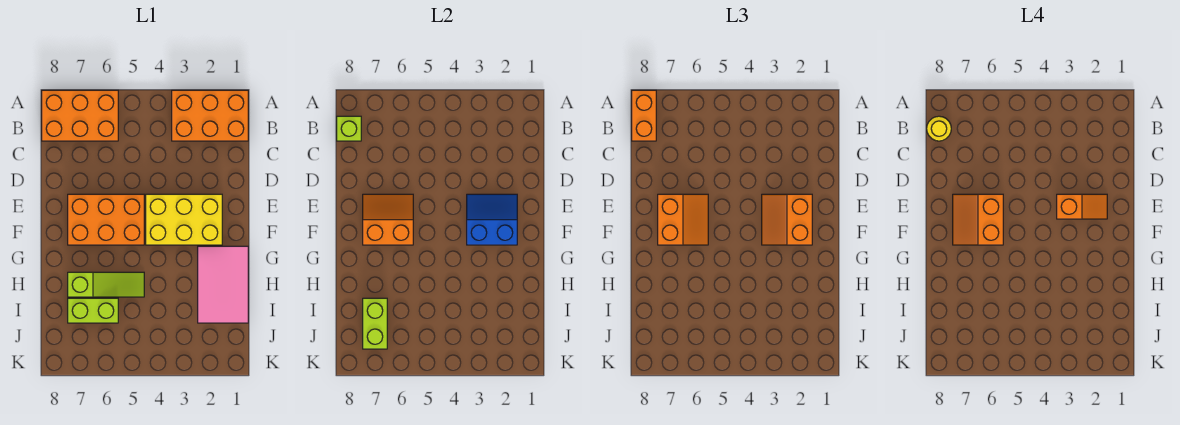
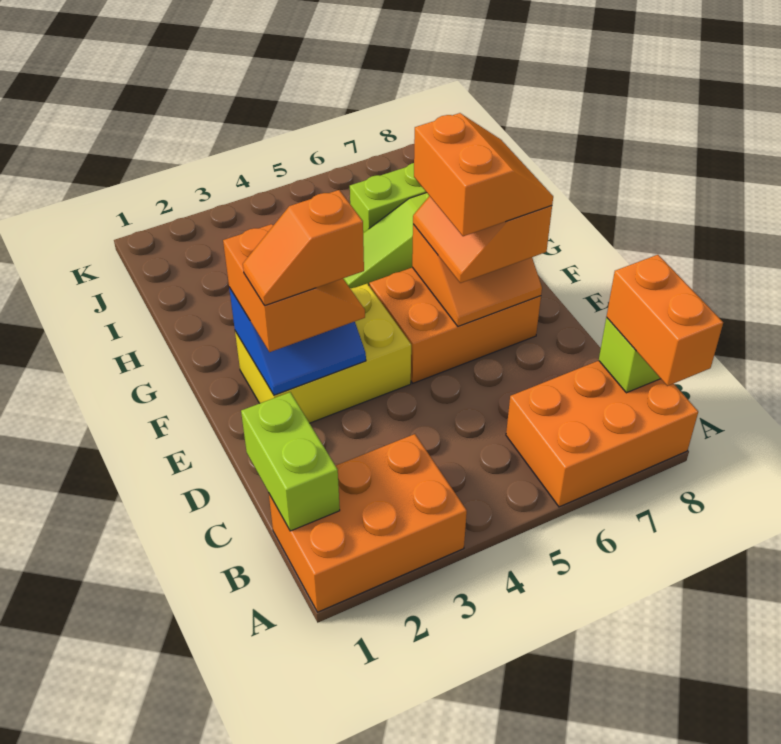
yellow 1x1 round brick [927,116,951,141] -> none
pink 2x3 tile [198,246,248,323] -> none
lime 1x2 brick [363,298,387,349] -> lime 1x2 brick moved to [241,392,340,531]

